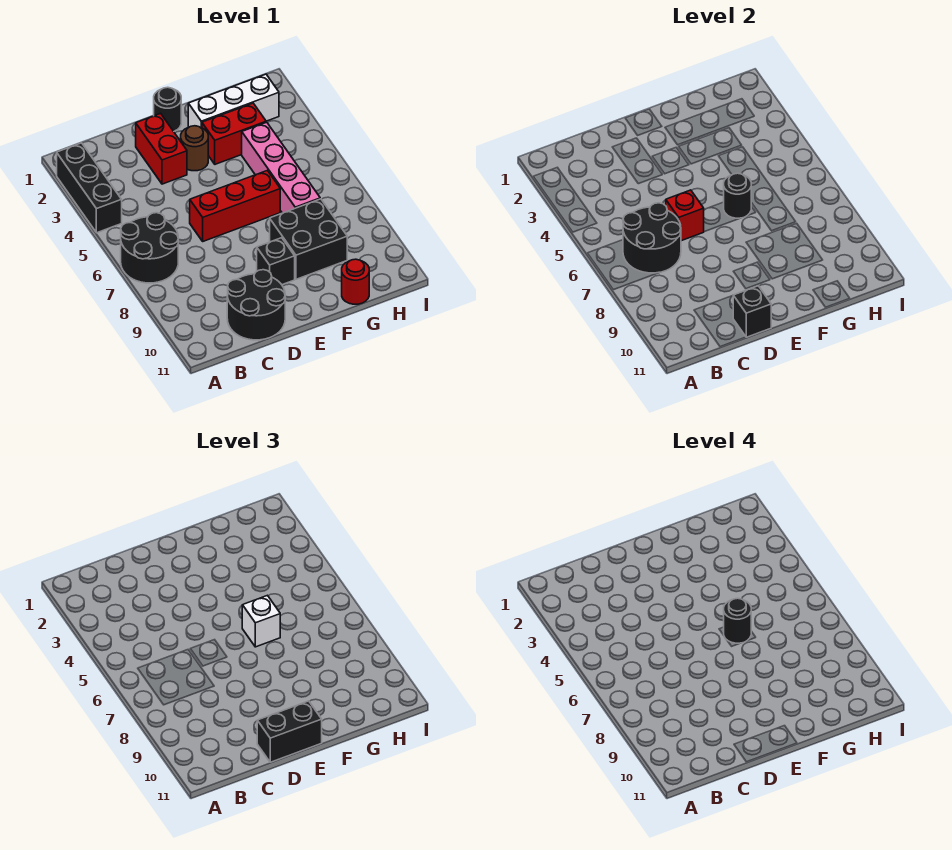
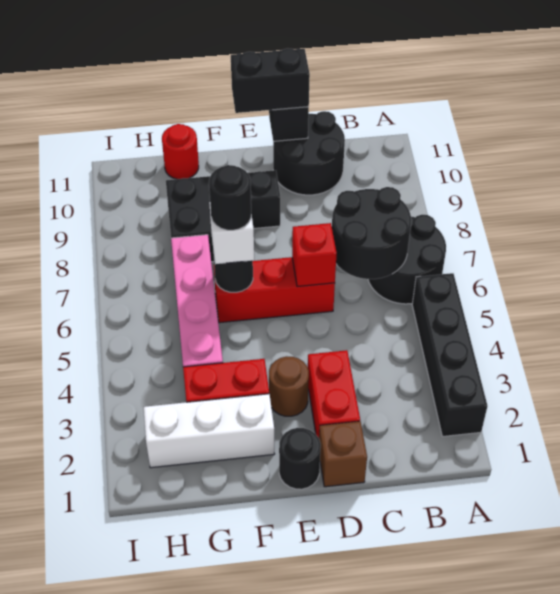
black 1x3 brick [57,143,122,233] -> black 1x4 brick [412,273,487,436]
none -> brown 1x1 brick [319,421,367,487]

